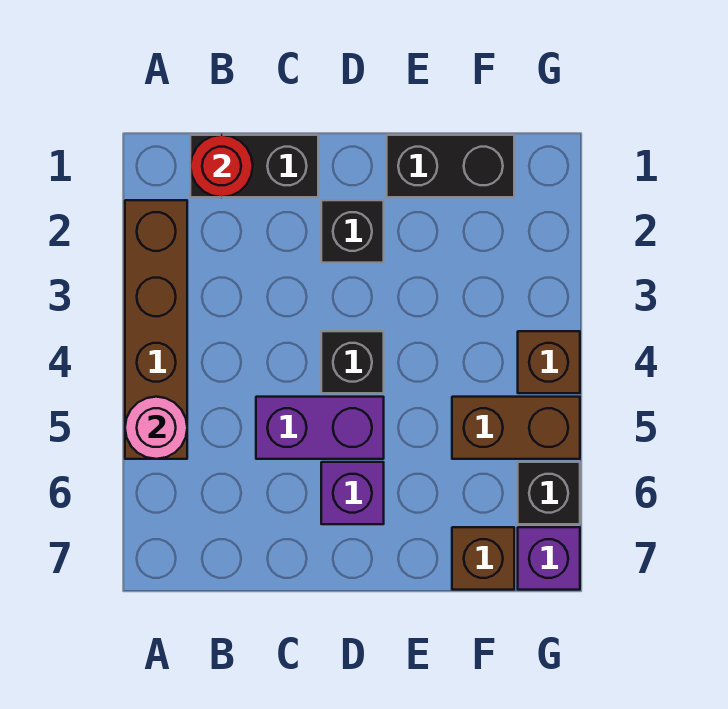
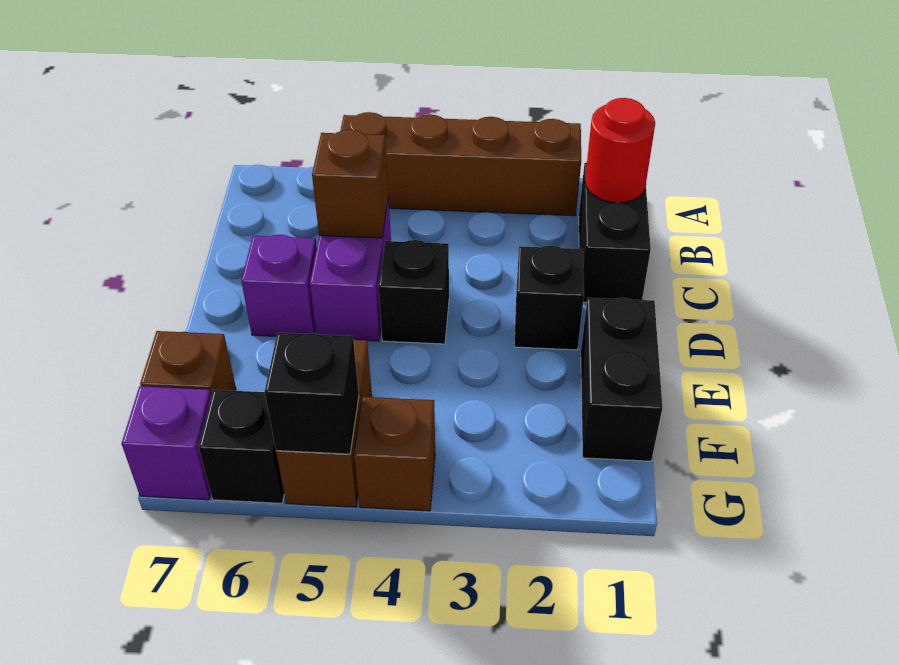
pink 1x1 round brick [125,397,187,459] -> none
none -> brown 1x1 brick [312,130,388,238]
none -> black 1x1 brick [265,333,359,454]

